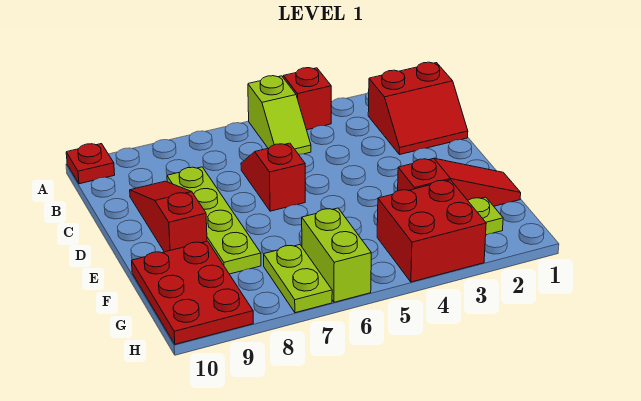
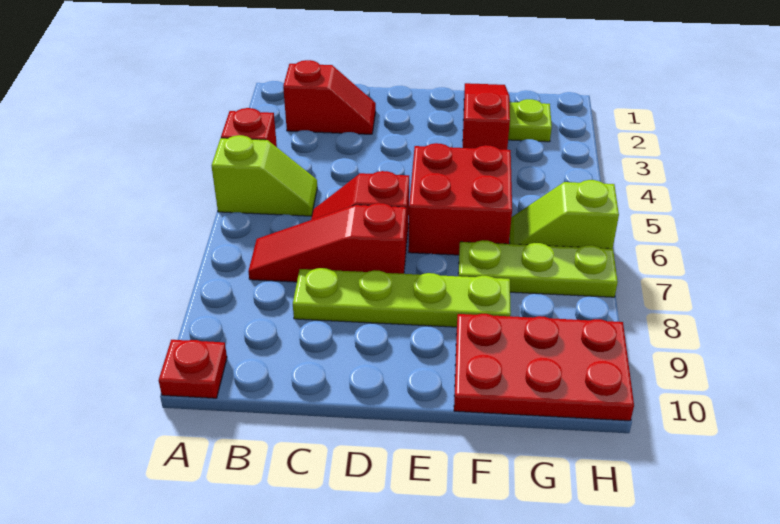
red 2x2 slope [368,62,468,155] -> red 1x2 slope [283,60,376,134]
red 1x3 slope [130,181,207,252] -> red 1x3 slope moved to [248,203,406,282]
red 2x2 brick [377,180,486,282] -> red 2x2 brick moved to [408,143,512,255]
lime 1x2 brick [302,208,371,302] -> lime 1x2 slope [510,180,619,249]
lime 1x2 plate [264,245,332,313] -> lime 1x3 plate [458,240,618,297]

